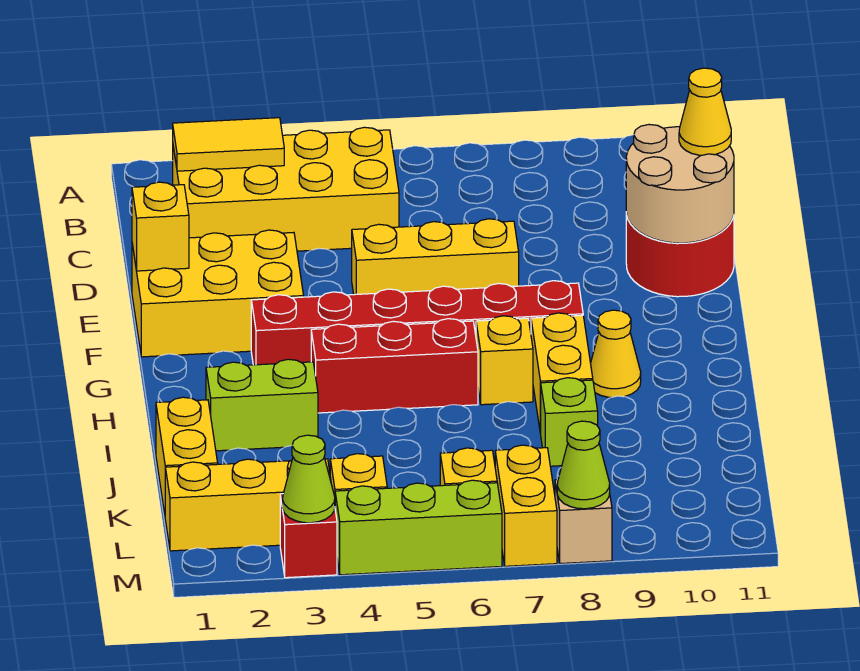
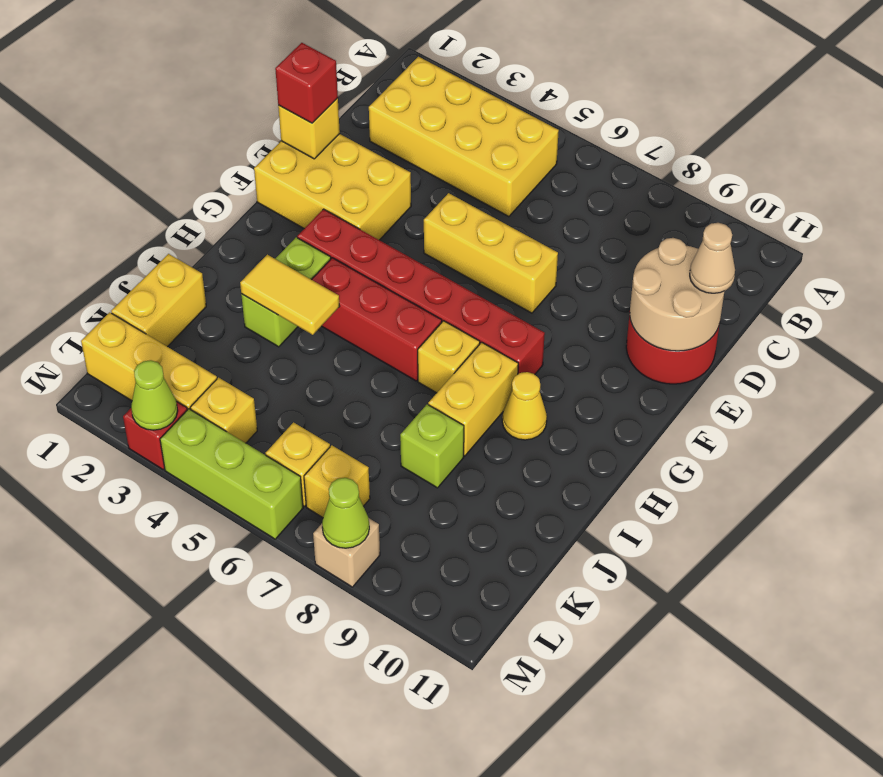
yellow 1x2 tile [173,118,284,171] -> yellow 1x2 tile moved to [240,255,340,335]
yellow 1x1 cone [679,68,731,155] -> tan 1x1 cone [690,223,735,293]
none -> red 1x1 brick [275,43,338,123]
lime 1x2 brick [206,359,318,451] -> lime 1x2 brick turned to [241,237,331,347]
yellow 1x2 brick [495,445,557,566] -> yellow 1x1 brick [304,445,370,518]

